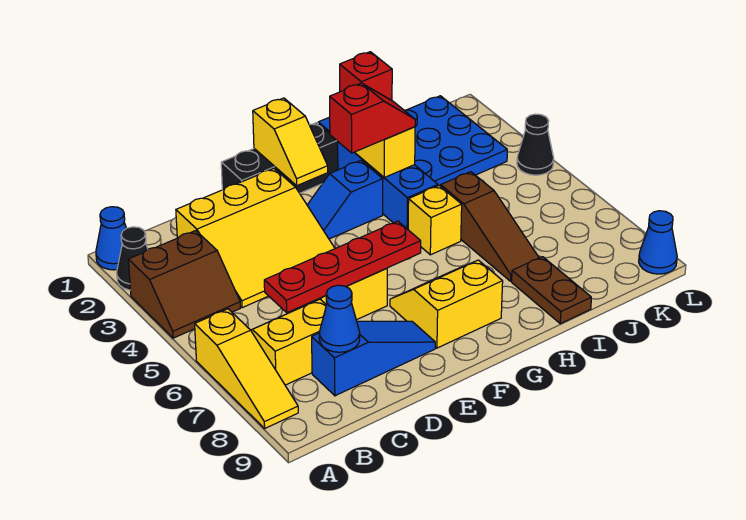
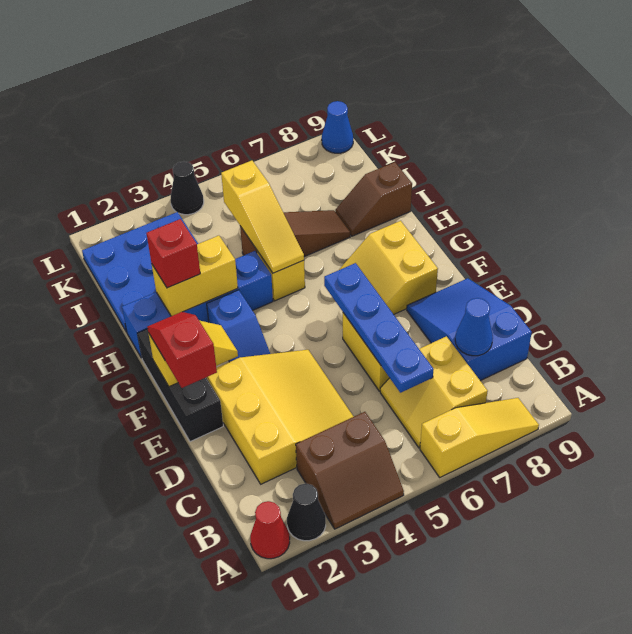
blue 1x1 cone [96,207,126,270] -> red 1x1 cone [250,501,290,559]
brown 2x2 slope [128,231,240,338] -> brown 2x2 slope turned to [296,412,404,529]
red 1x4 plate [264,221,421,313] -> blue 1x4 plate [324,263,434,393]
blue 1x3 slope [312,321,435,396] -> blue 2x3 slope [407,278,532,381]
red 1x2 slope [330,83,415,153] -> red 1x2 slope moved to [147,312,217,388]
none -> yellow 1x3 slope [221,161,304,273]
brown 1x2 plate [512,257,591,324] -> brown 1x2 slope [335,162,412,236]

